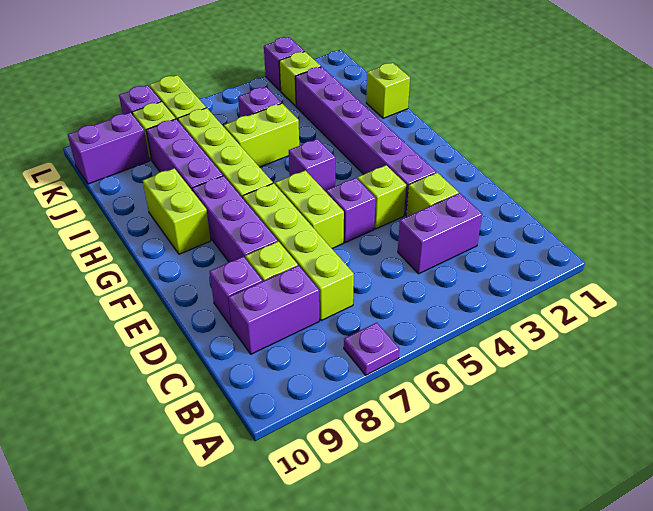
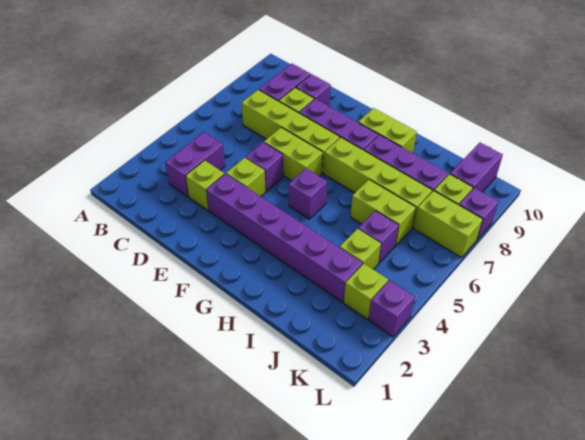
purple 1x1 plate [344,323,399,375] -> none
lime 1x1 brick [366,63,410,118] -> lime 1x1 brick moved to [340,229,381,270]
lime 1x2 brick [224,103,299,167] -> lime 1x2 brick turned to [351,179,416,245]

